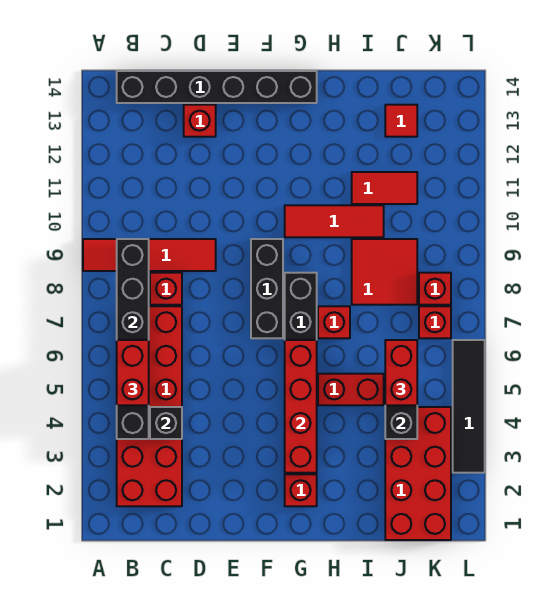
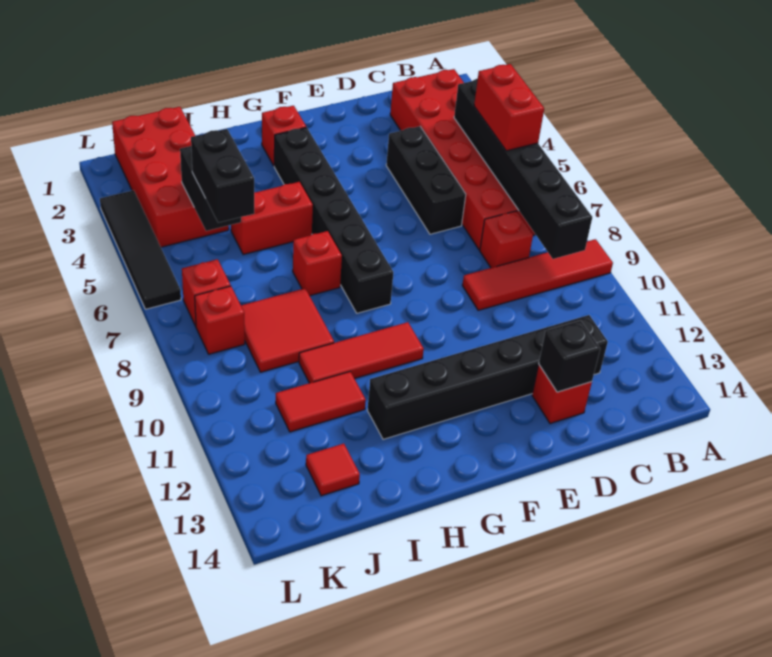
black 1x6 brick [117,71,317,103] -> black 1x6 brick moved to [367,315,608,439]
black 1x1 brick [150,407,182,439] -> black 1x1 brick moved to [539,320,600,392]
black 1x3 brick [251,239,283,338] -> black 1x3 brick moved to [386,126,466,234]
red 1x4 brick [285,340,317,473] -> none
red 1x2 brick [385,340,417,405] -> black 1x2 brick [191,129,254,223]

